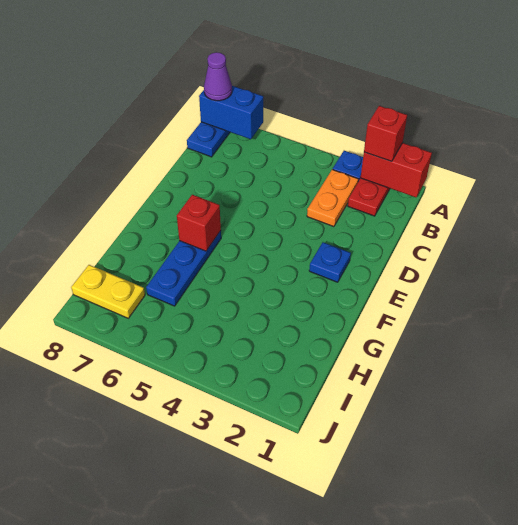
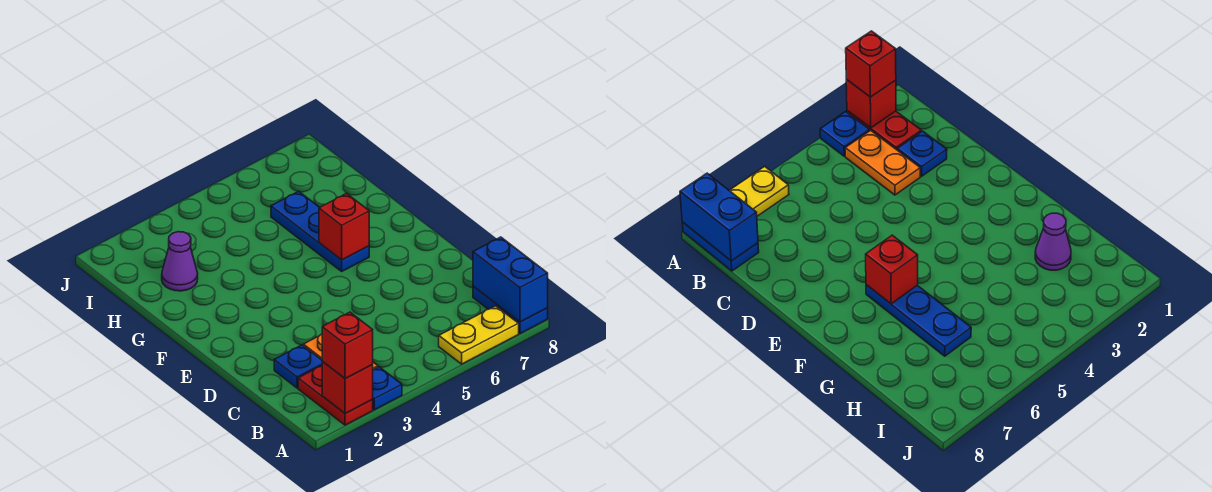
red 1x2 brick [361,143,432,197] -> red 1x1 brick [322,362,373,413]
blue 1x2 brick [199,86,263,139] -> blue 1x2 brick turned to [473,237,548,322]
purple 1x1 cone [204,52,232,101] -> purple 1x1 cone moved to [162,232,198,291]
blue 1x1 plate [309,242,351,282] -> blue 1x1 plate moved to [274,345,322,388]
yellow 1x2 plate [71,265,145,318] -> yellow 1x2 plate moved to [439,306,519,364]

